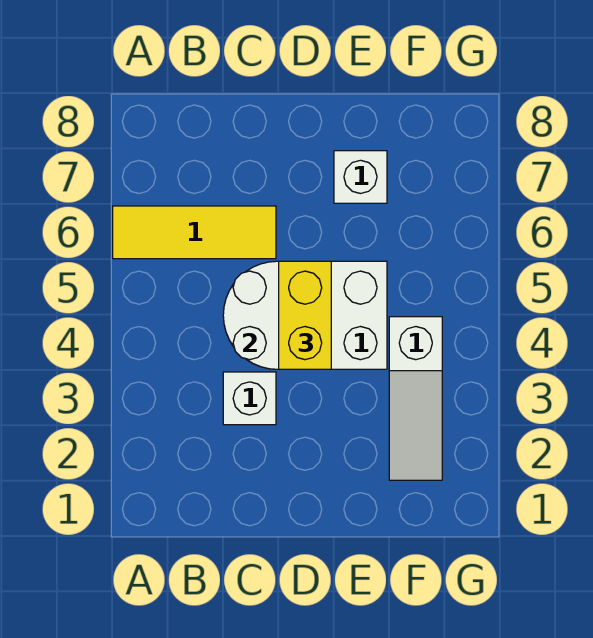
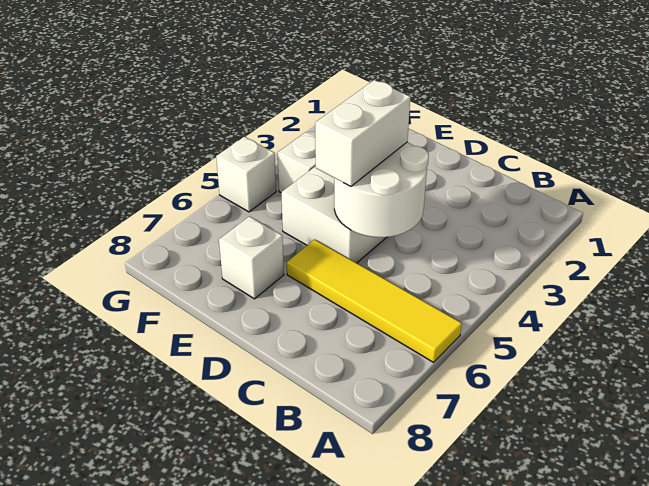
yellow 1x3 tile [113,206,276,259] -> yellow 1x4 tile [287,239,462,362]
white 1x1 brick [223,372,276,425] -> white 1x1 brick moved to [216,137,276,212]
yellow 1x2 brick [279,261,331,369] -> white 1x2 brick [315,80,410,187]

